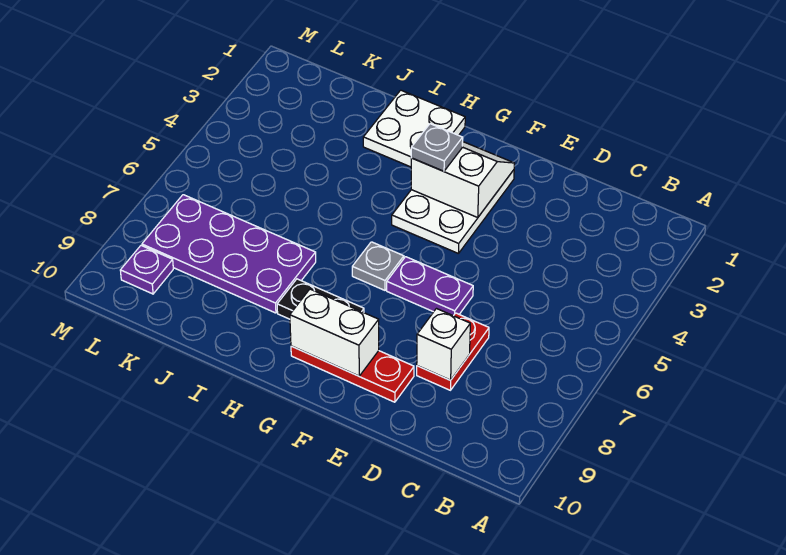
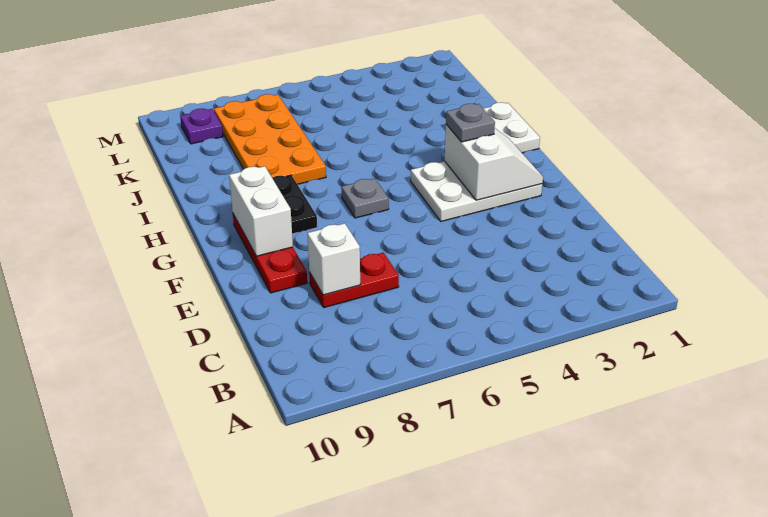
purple 1x2 plate [387,257,473,316] -> none
purple 2x4 plate [142,195,316,313] -> orange 2x4 plate [214,94,326,184]

